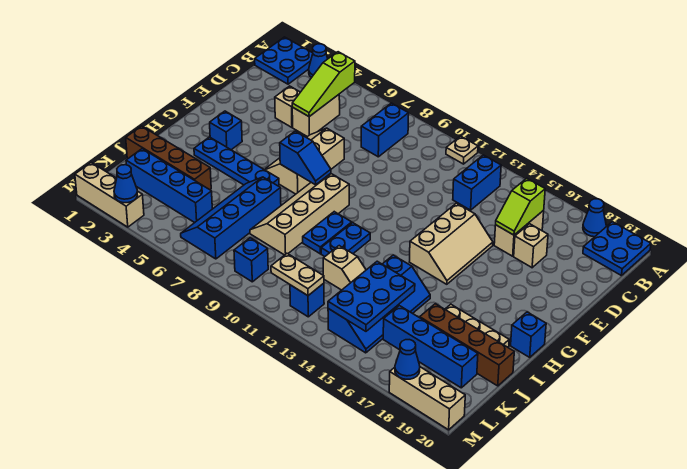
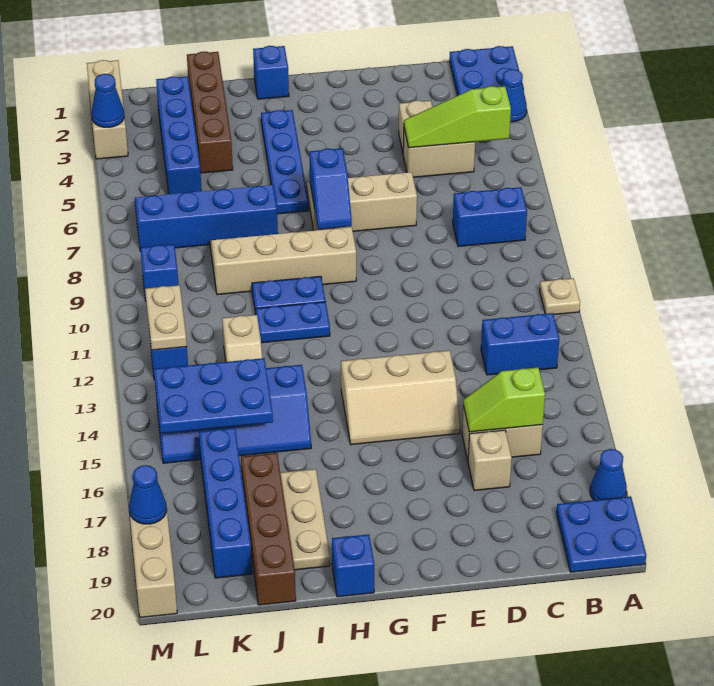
blue 1x1 brick [210,111,242,150] -> blue 1x1 brick moved to [253,46,289,99]

